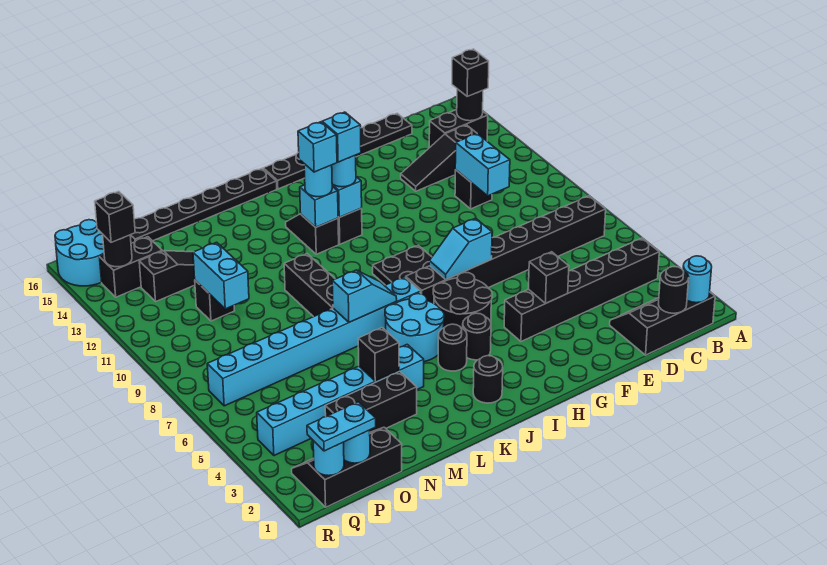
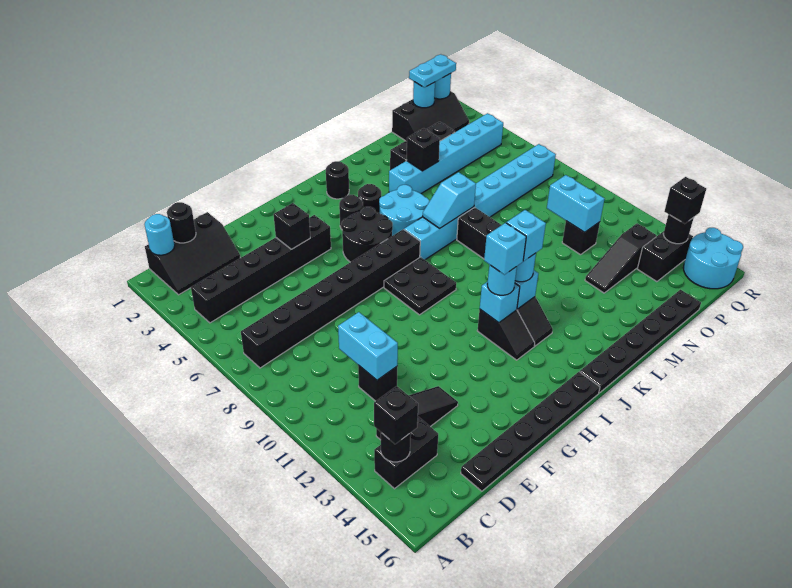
cyan 1x2 slope [429,218,492,280] -> none

